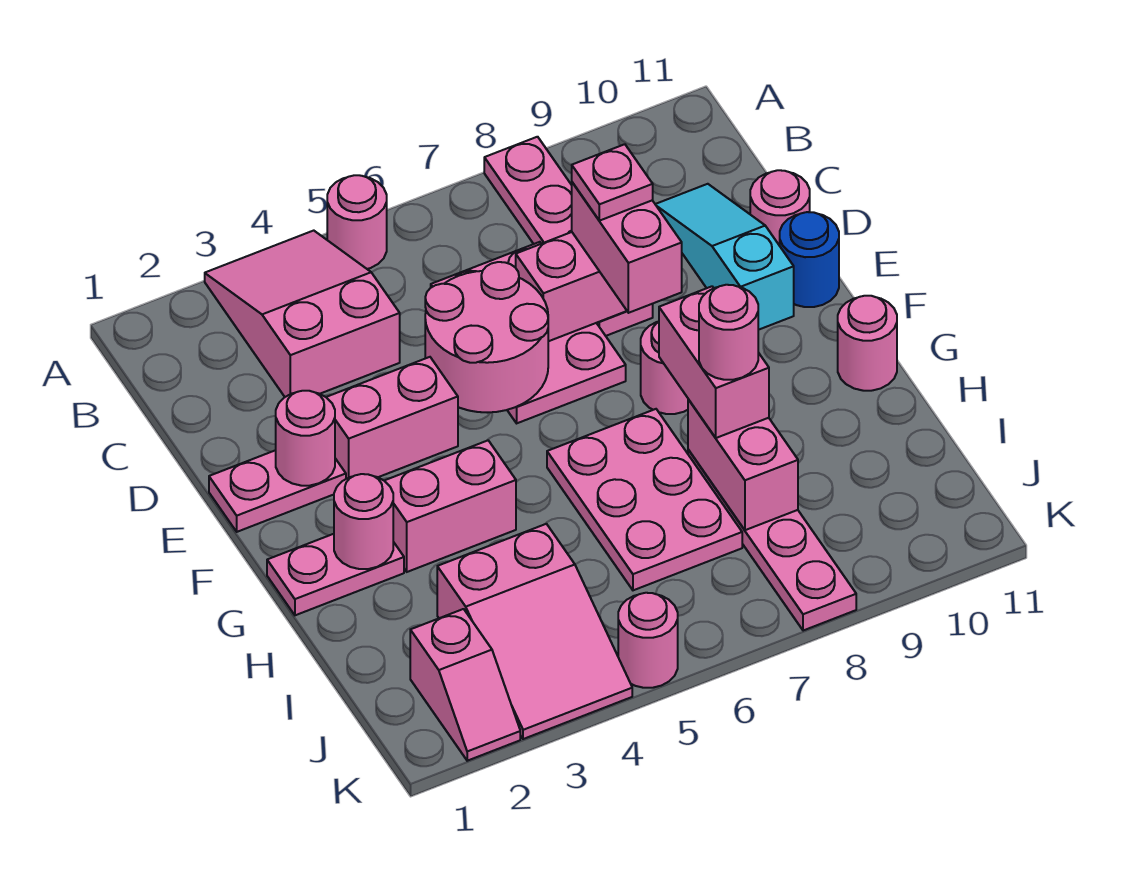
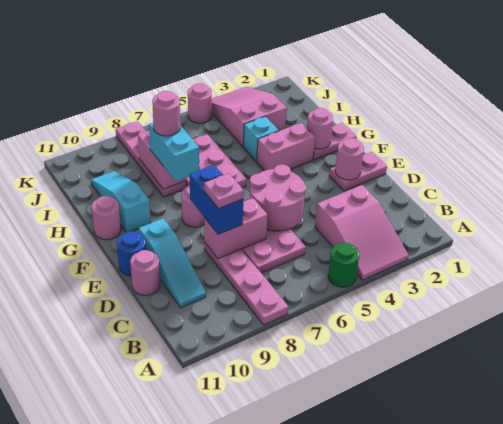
pink 1x1 round brick [327,175,387,269] -> green 1x1 round brick [328,242,359,287]
pink 1x2 brick [572,182,682,313] -> blue 1x2 brick [190,165,243,234]
pink 1x2 brick [326,357,458,479] -> none
pink 1x2 brick [659,286,769,438] -> cyan 1x2 brick [149,123,199,181]
none -> cyan 1x3 slope [91,171,151,232]
none -> cyan 1x1 brick [243,116,279,162]
pink 1x2 slope [410,609,520,761] -> none

